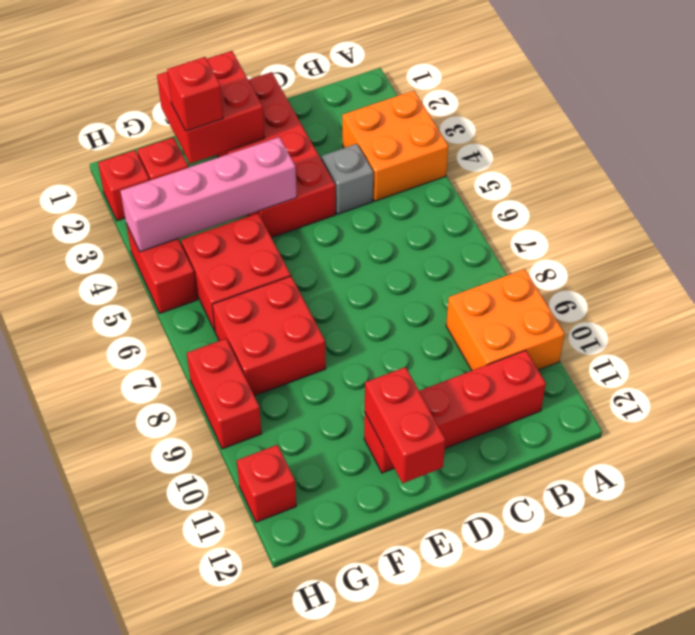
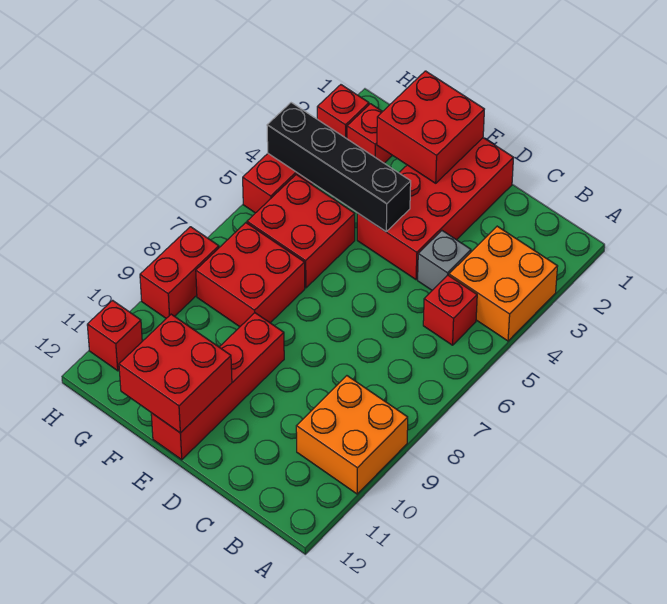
red 1x4 brick [364,350,546,473] -> red 1x4 brick turned to [151,313,284,460]
pink 1x4 brick [121,137,297,252] -> black 1x4 brick [267,103,411,231]
red 1x2 brick [365,367,445,483] -> red 2x2 brick [119,314,232,433]
red 1x1 brick [167,57,223,131] -> red 1x1 brick moved to [423,275,477,345]

